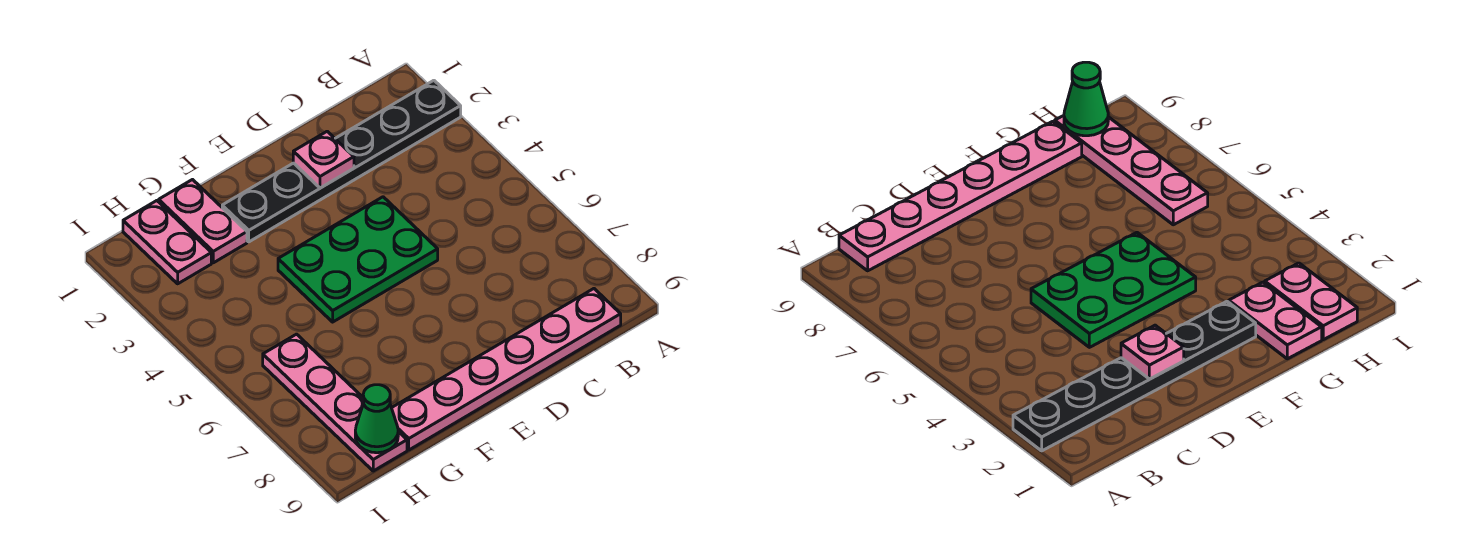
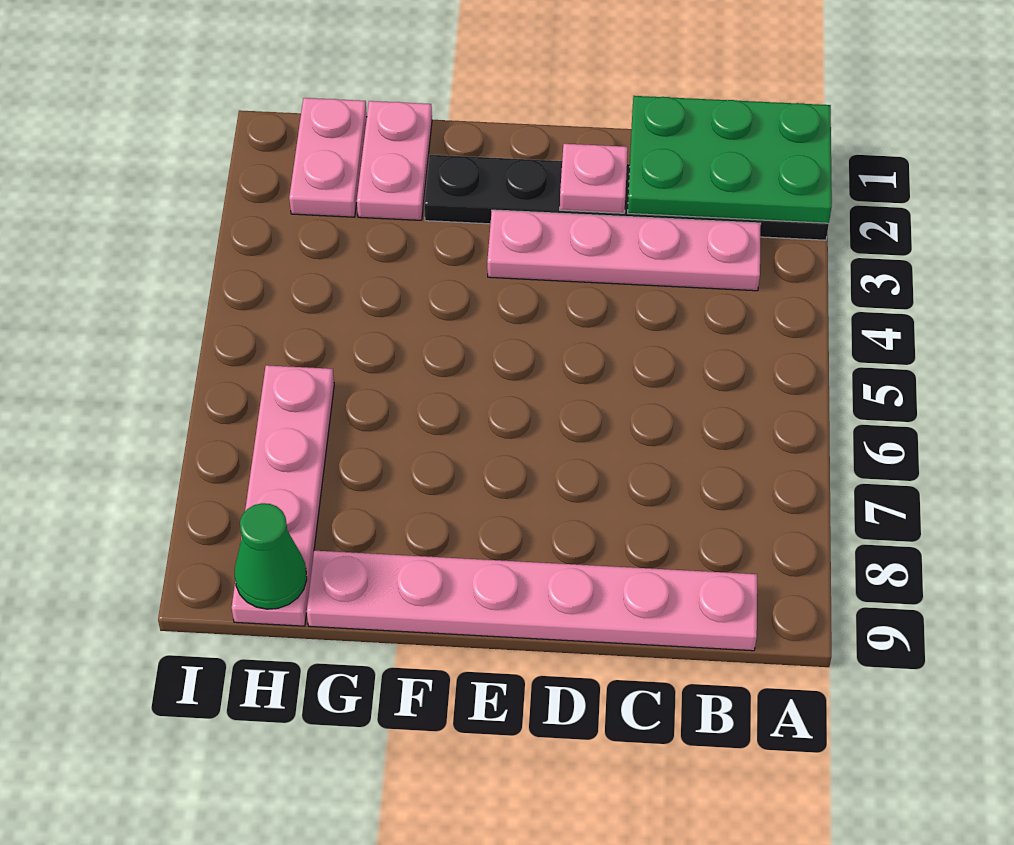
none -> pink 1x4 plate [487,210,761,291]
green 2x3 plate [278,197,438,322] -> green 2x3 plate moved to [628,96,832,223]

